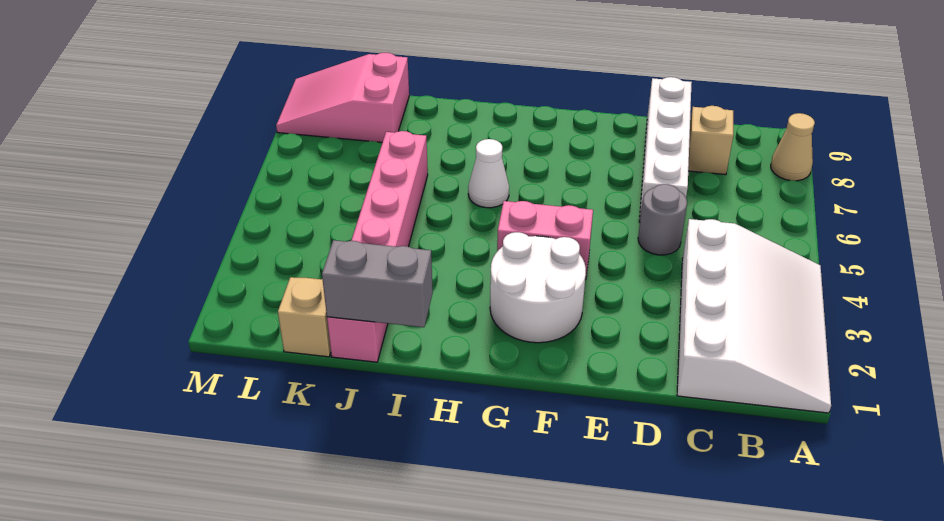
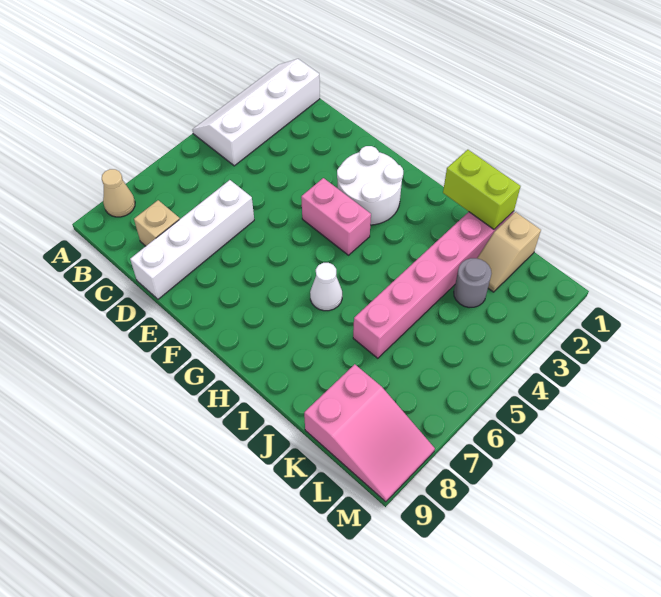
white 3x4 slope [677,219,831,413] -> white 2x4 slope [192,59,320,166]
grey 1x1 round brick [638,184,687,255] -> grey 1x1 round brick moved to [454,258,492,308]
grey 1x2 brick [322,240,433,327] -> lime 1x2 brick [443,150,521,229]

